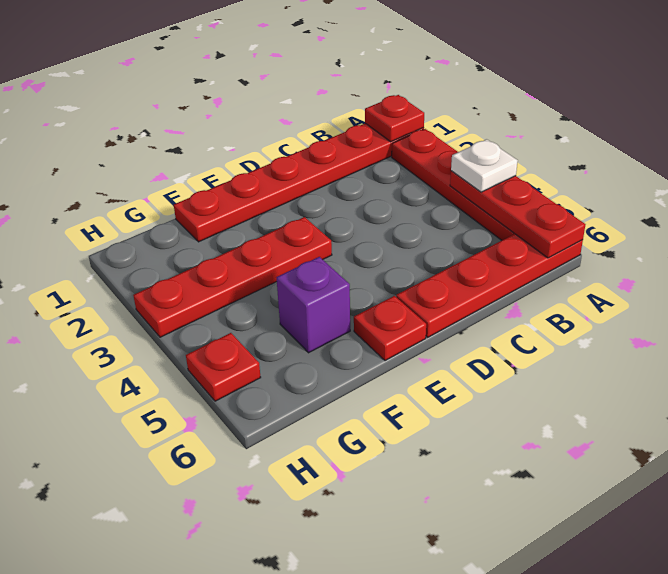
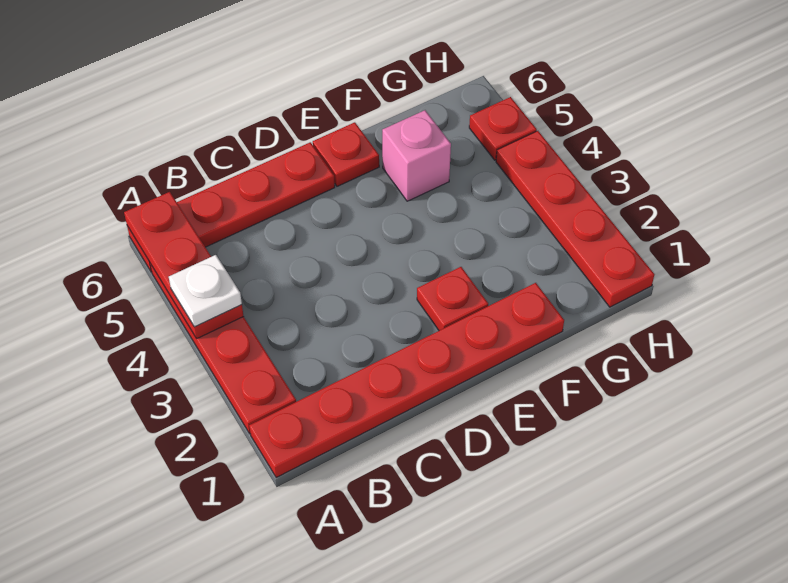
red 1x1 plate [365,95,424,142] -> red 1x1 plate moved to [417,267,488,331]
red 1x4 plate [133,217,332,337] -> red 1x4 plate turned to [496,131,654,307]
purple 1x1 brick [276,257,350,353] -> pink 1x1 brick [382,110,451,201]

